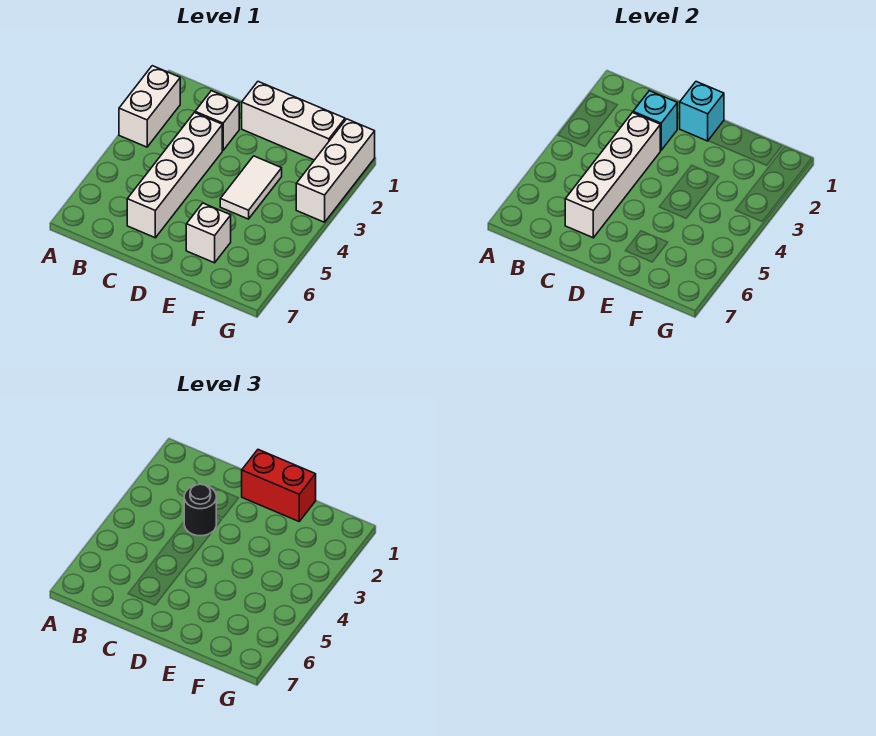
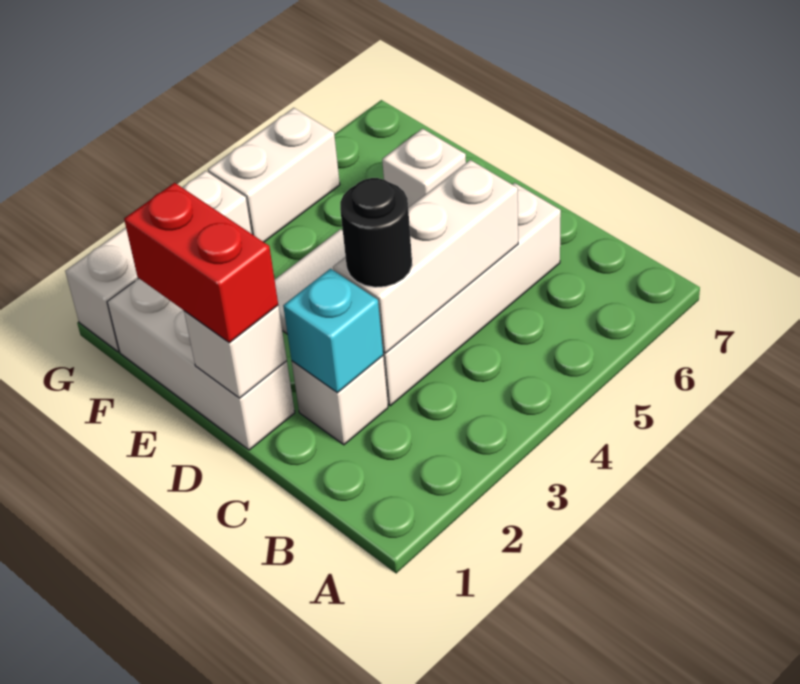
white 1x2 brick [119,66,180,147] -> white 1x2 brick moved to [208,108,340,242]
white 1x4 brick [565,113,660,238] -> white 1x3 brick [333,160,518,353]
cyan 1x1 brick [680,82,724,141] -> white 1x1 brick [184,306,287,398]

